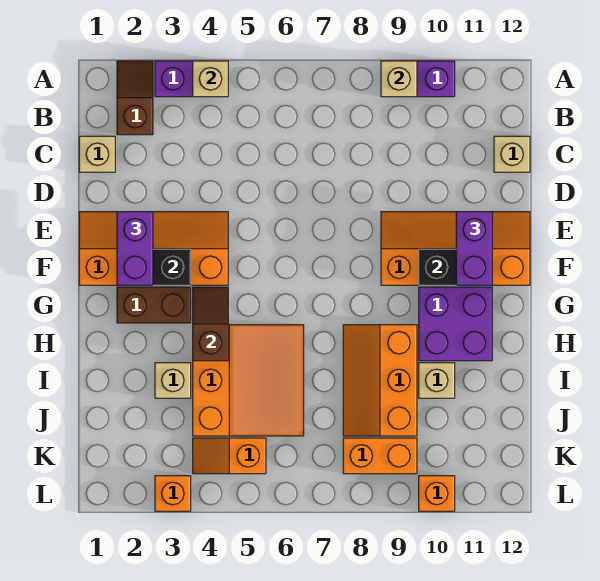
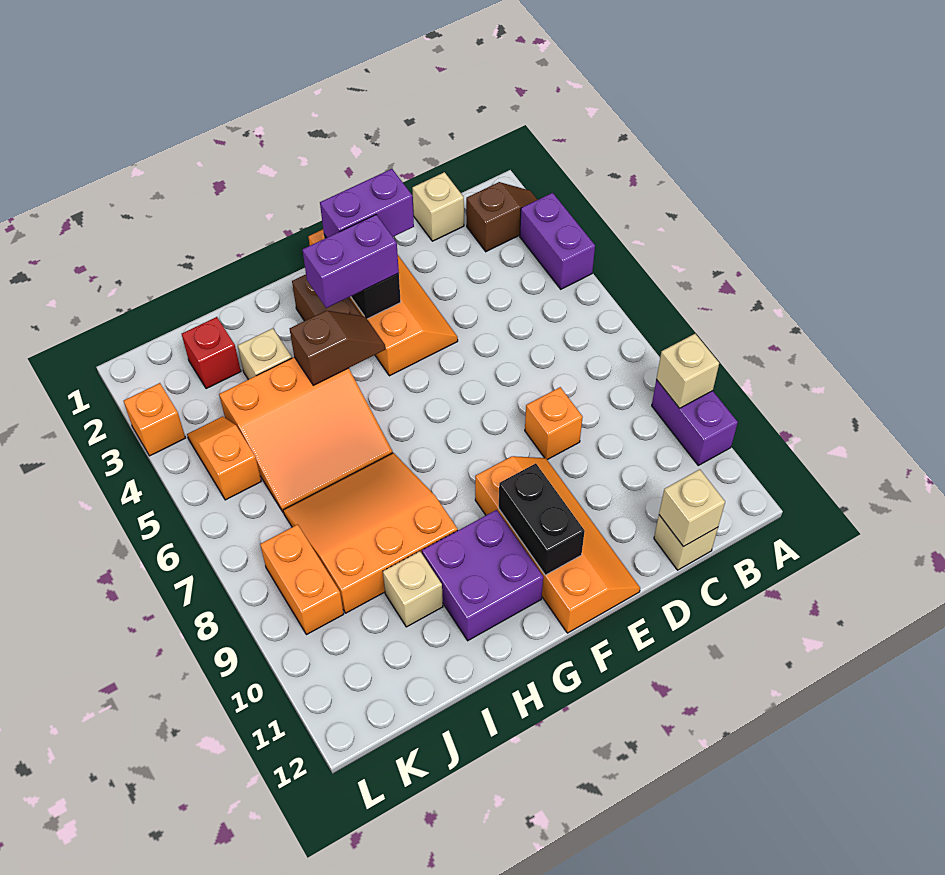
tan 1x1 brick [193,61,228,97] -> tan 1x1 brick moved to [659,469,725,547]
purple 1x2 brick [456,212,492,285] -> purple 1x2 brick moved to [302,215,399,308]
orange 2x3 slope [343,325,417,436] -> orange 3x3 slope [283,453,458,613]
none -> red 1x1 brick [182,317,241,389]
orange 1x1 brick [419,476,455,511] -> orange 1x1 brick moved to [525,387,583,460]

